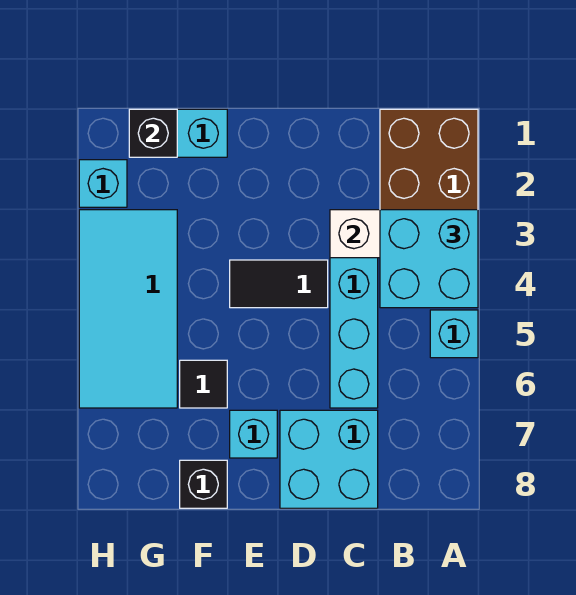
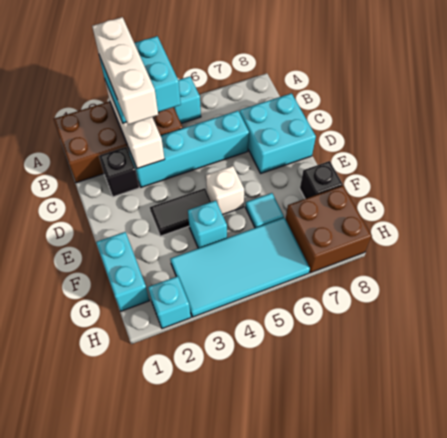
none -> white 1x3 brick [92,17,158,125]
black 1x2 tile [230,260,328,308] -> black 1x2 tile turned to [150,188,211,236]
none -> white 1x1 brick [206,166,244,215]
cyan 1x1 brick [230,410,277,458] -> cyan 1x1 brick moved to [188,201,227,248]
black 1x1 tile [180,360,227,408] -> cyan 1x1 tile [245,193,284,228]
black 1x1 brick [129,109,177,157] -> black 1x1 brick moved to [99,147,139,197]
none -> brown 2x2 brick [286,186,372,273]

